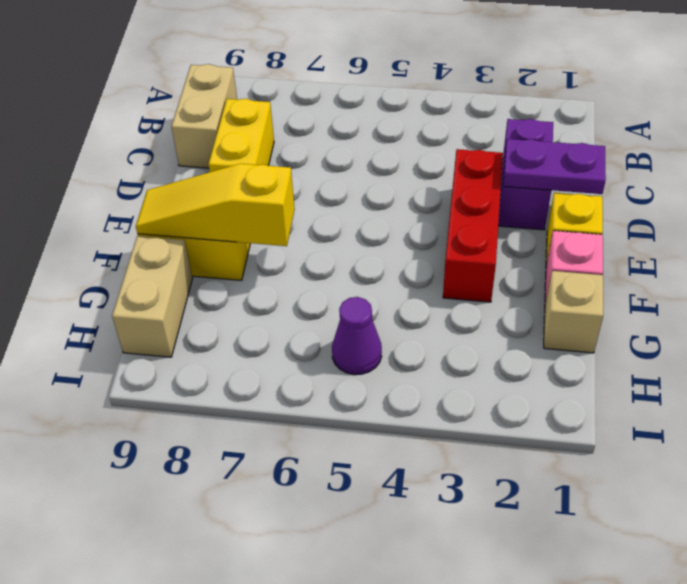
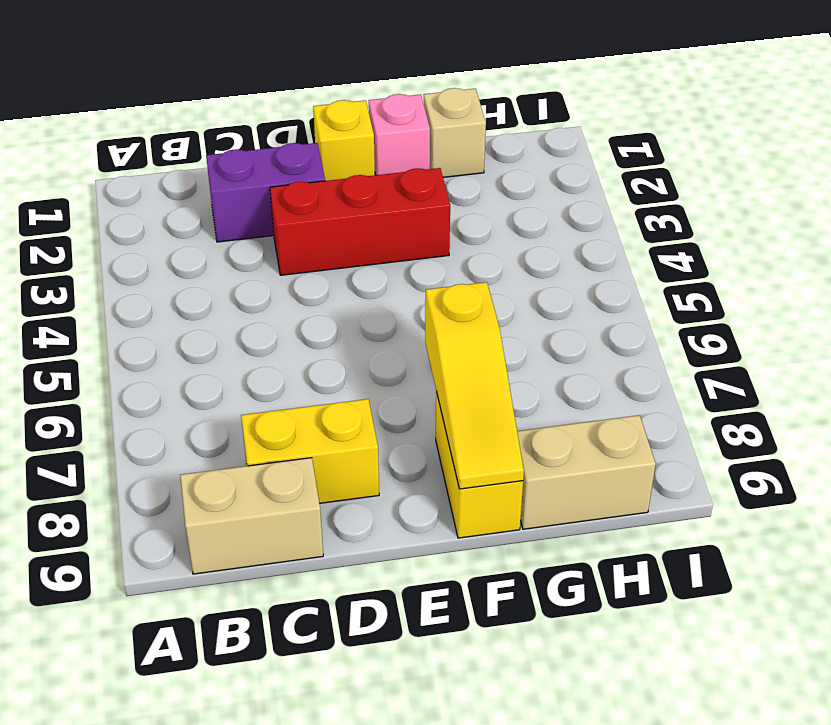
purple 1x2 plate [503,139,606,194] -> none
purple 1x1 cone [332,297,382,375] -> none

